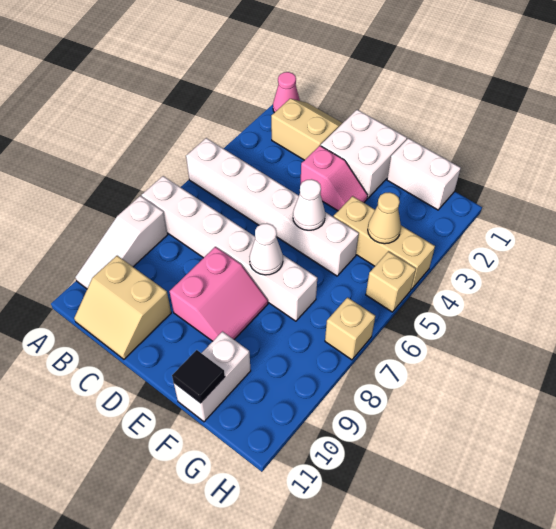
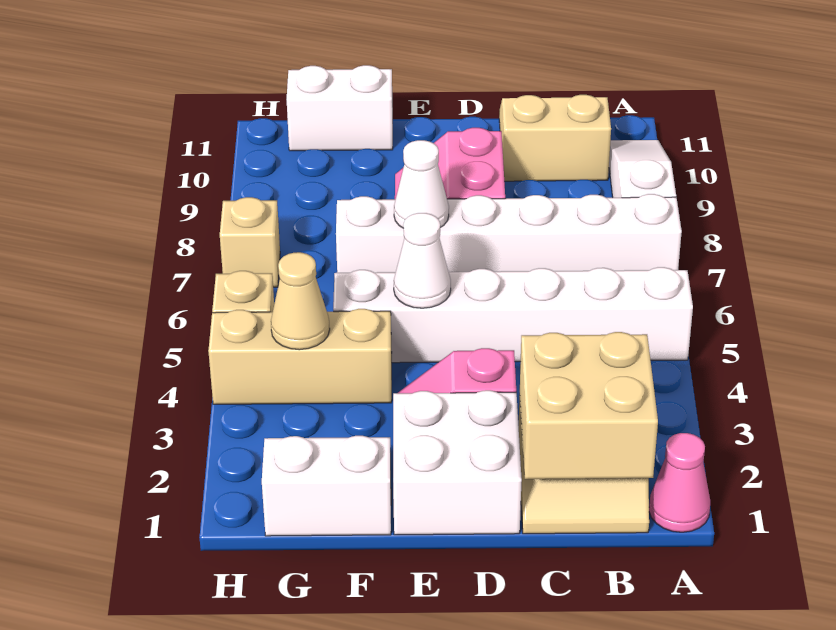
none -> tan 2x2 brick [520,332,658,479]
white 1x2 brick [174,332,251,422] -> white 1x2 brick turned to [287,65,393,151]
black 1x1 tile [172,350,225,403] -> none

